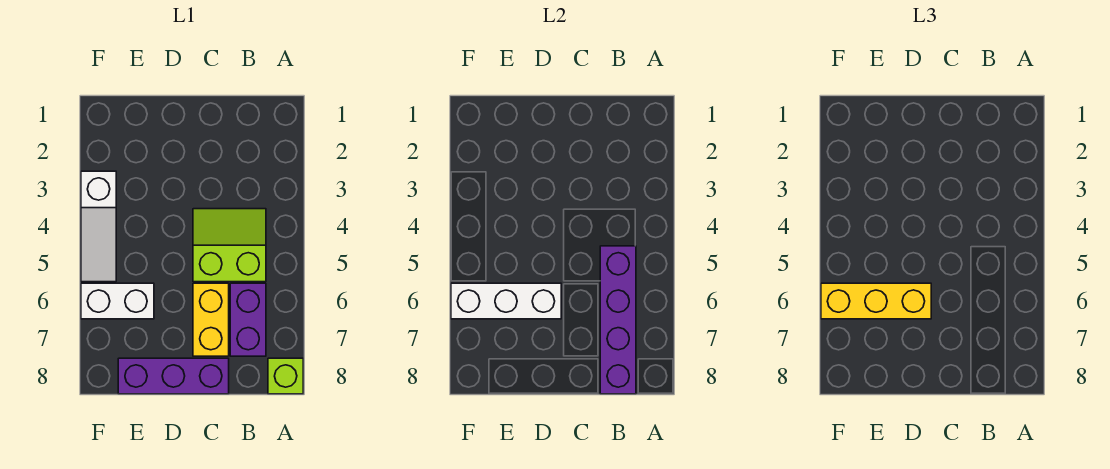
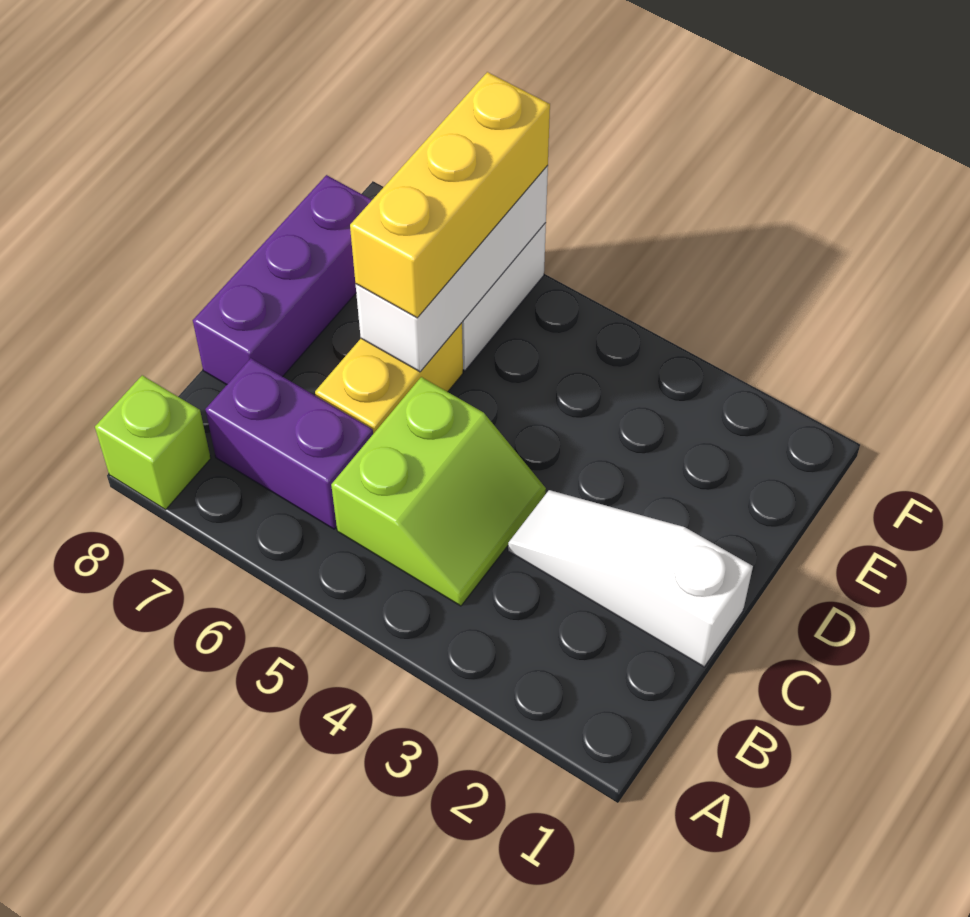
purple 1x4 brick [600,246,636,394] -> none
yellow 1x2 brick [193,283,229,356] -> yellow 1x2 brick turned to [315,323,463,434]
white 1x3 slope [81,171,116,282] -> white 1x3 slope moved to [508,490,753,667]

